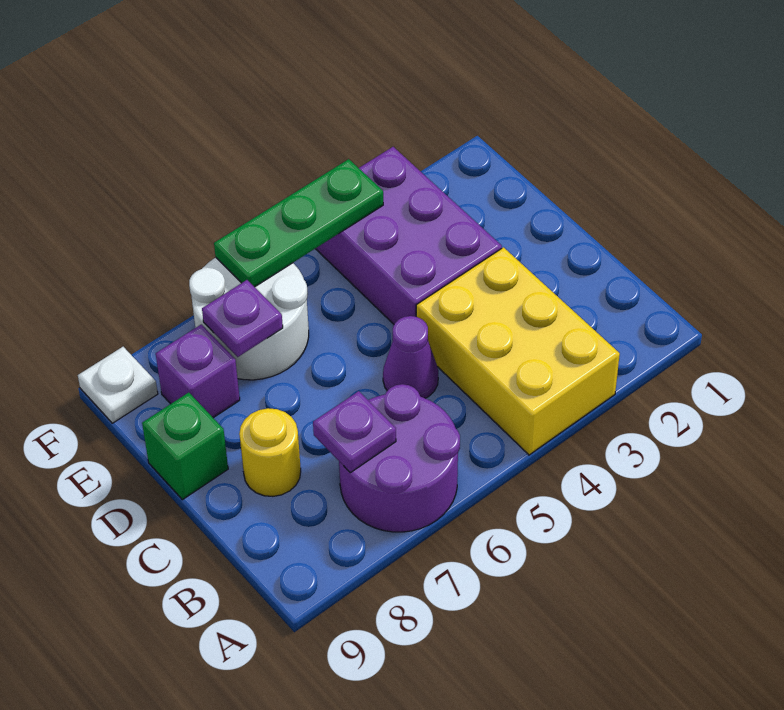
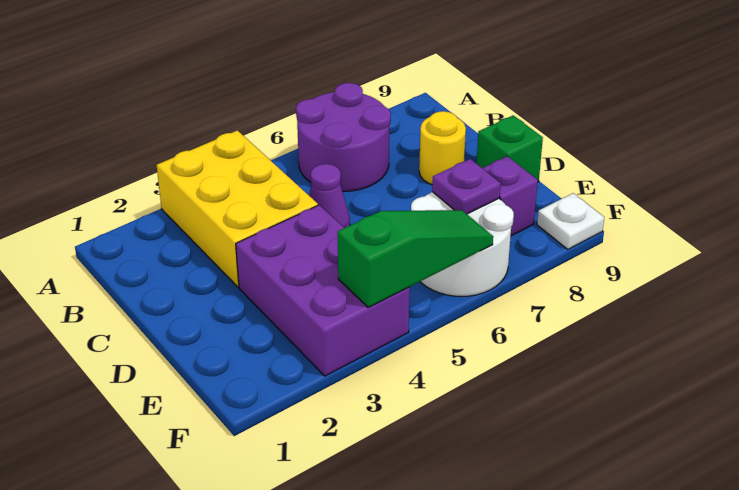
purple 1x1 plate [313,391,396,473] -> none
green 1x3 plate [214,159,383,287] -> green 1x3 slope [337,210,493,307]

